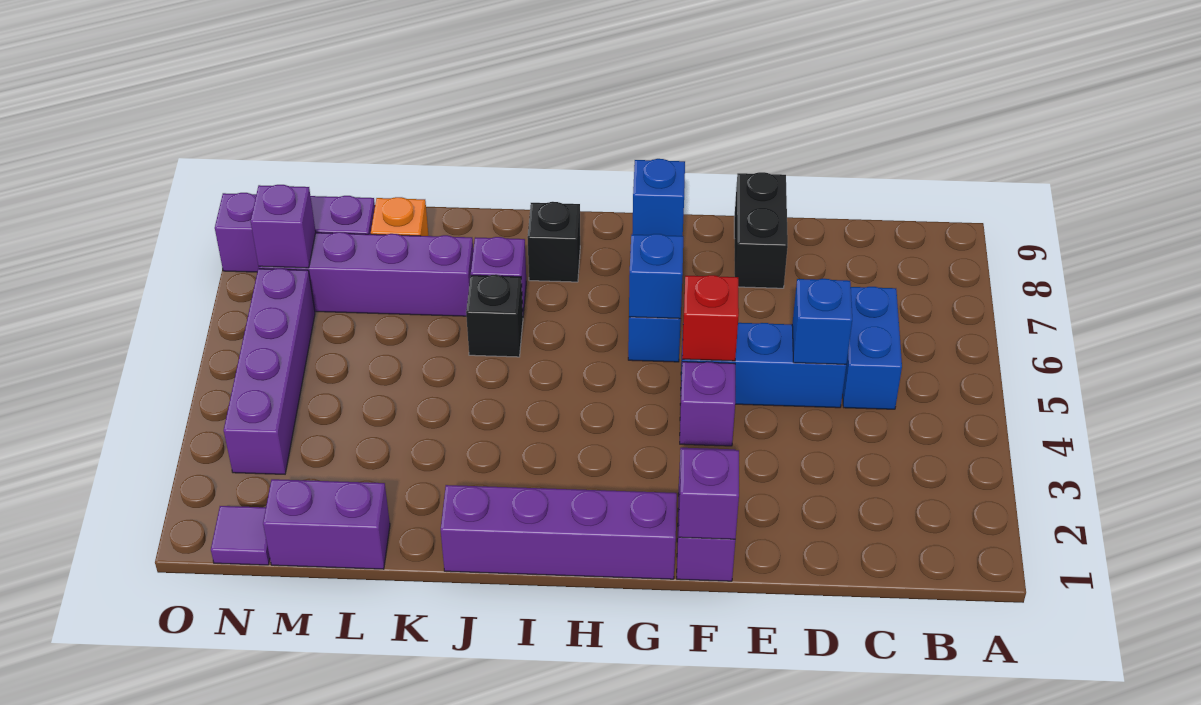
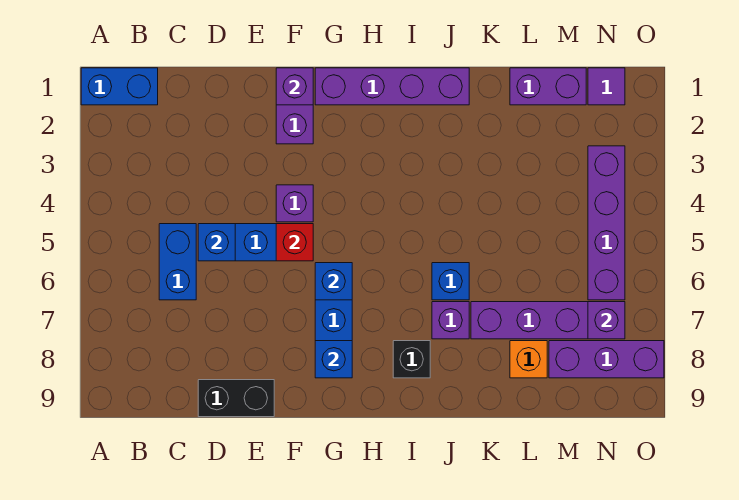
none -> blue 1x2 brick [81,68,158,105]
black 1x2 brick [734,172,788,288] -> black 1x2 brick turned to [198,380,274,417]
black 1x1 brick [466,275,523,357] -> blue 1x1 brick [432,263,469,300]

